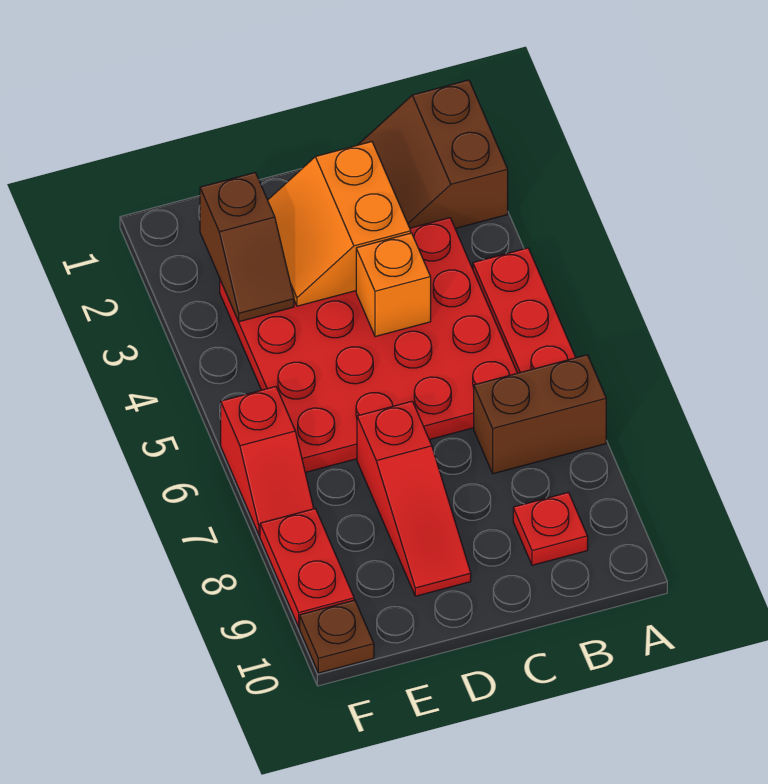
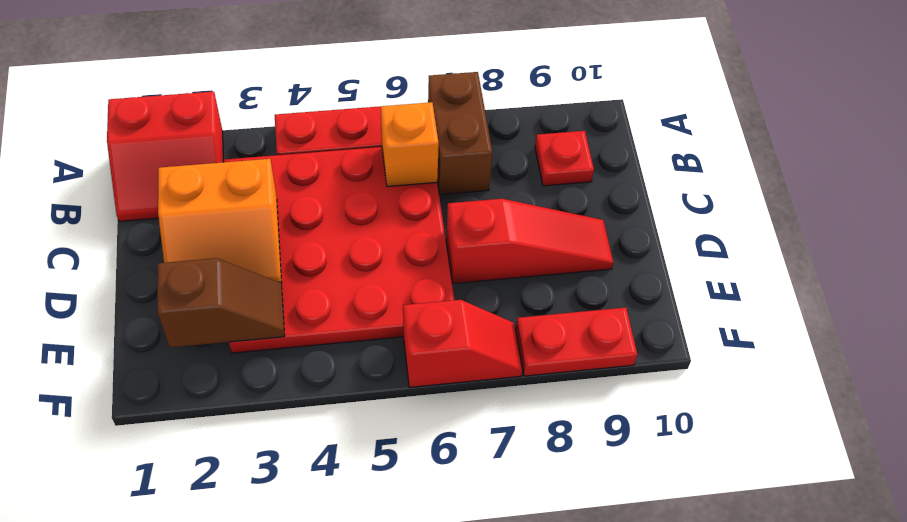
brown 2x2 slope [358,80,508,228] -> red 2x2 slope [107,92,223,221]
orange 1x1 brick [356,233,431,337] -> orange 1x1 brick moved to [381,102,439,187]
brown 1x1 plate [300,600,374,673] -> none

